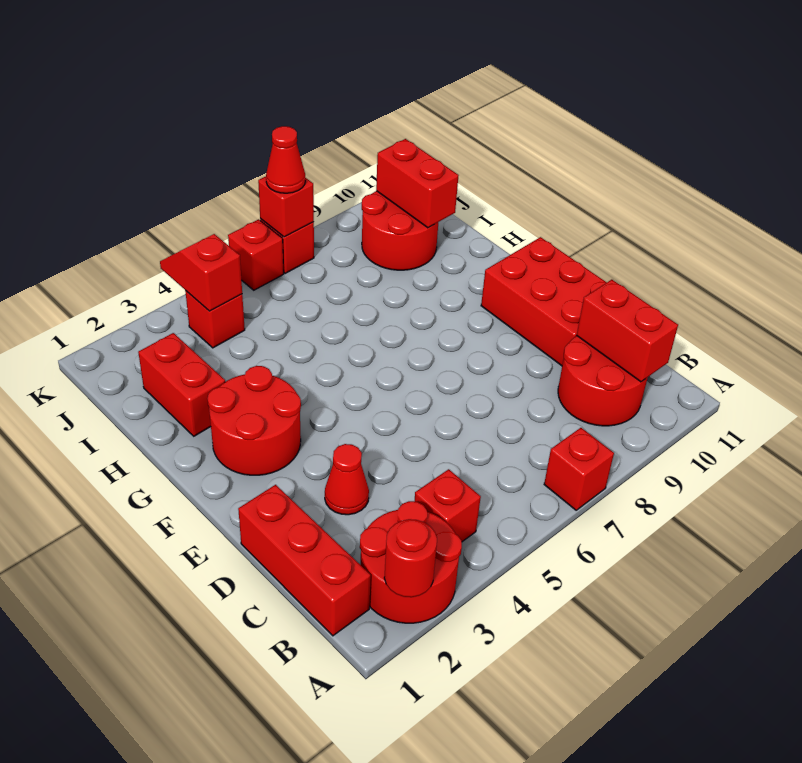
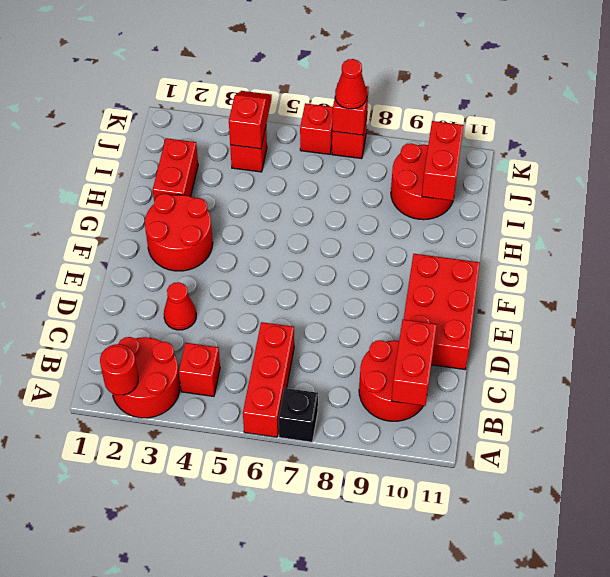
red 1x1 brick [544,428,614,510] -> black 1x1 brick [279,388,318,442]
red 1x3 brick [238,485,371,636] -> red 1x3 brick moved to [243,322,294,437]

